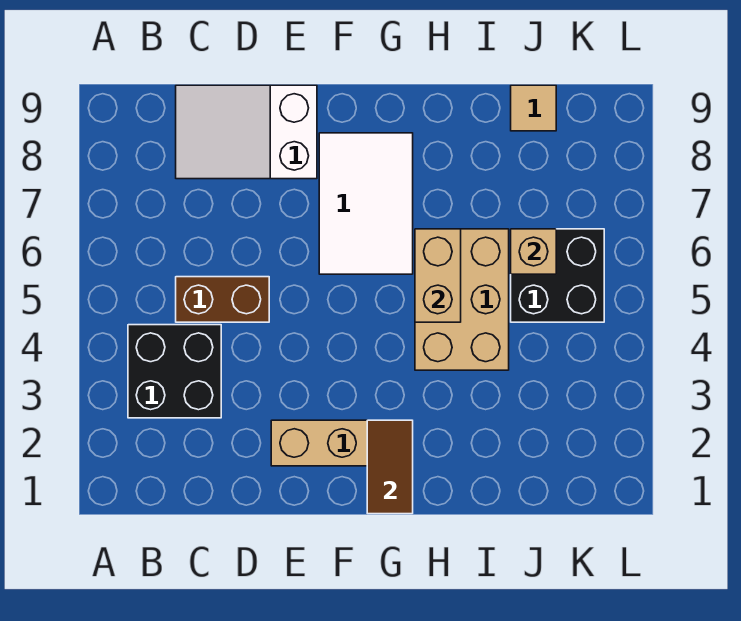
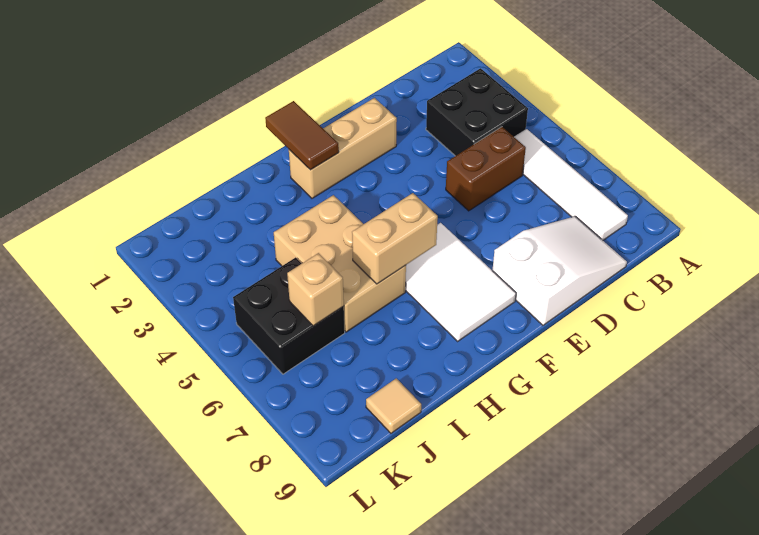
none -> white 1x4 tile [515,129,628,240]
tan 1x2 brick [415,229,461,322] -> tan 1x2 brick turned to [352,193,438,284]

